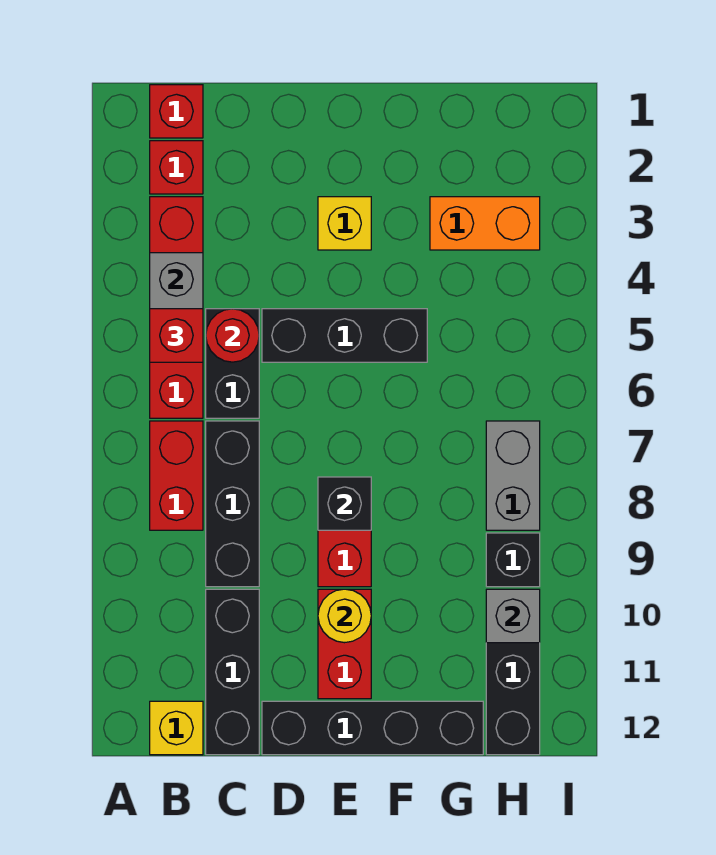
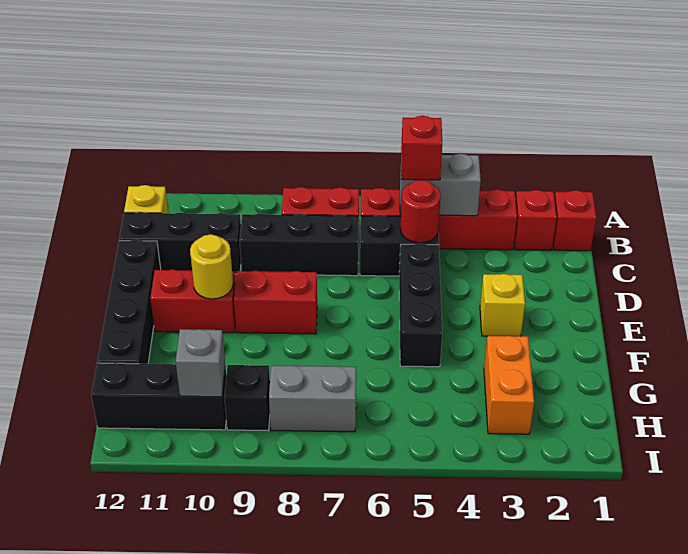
black 1x1 brick [318,477,371,530] -> none

